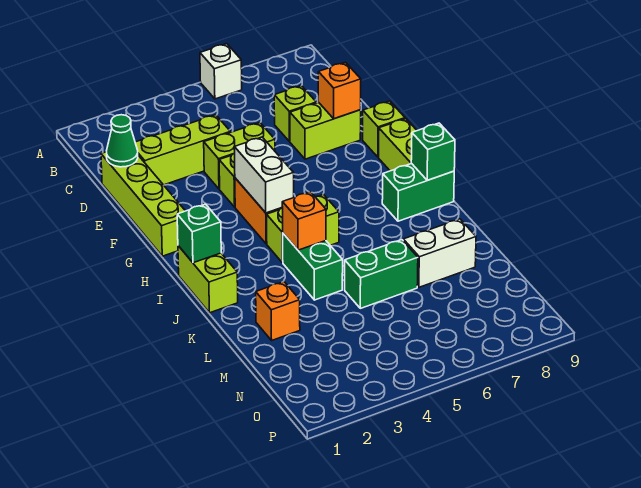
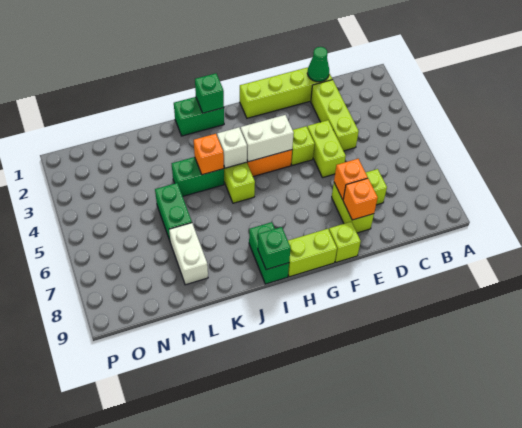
white 1x1 brick [200,44,242,99] -> white 1x1 brick moved to [217,127,247,168]
lime 1x2 brick [178,246,238,313] -> green 1x2 brick [174,97,224,136]
orange 1x1 brick [256,282,300,340] -> orange 1x1 brick moved to [334,159,368,200]

